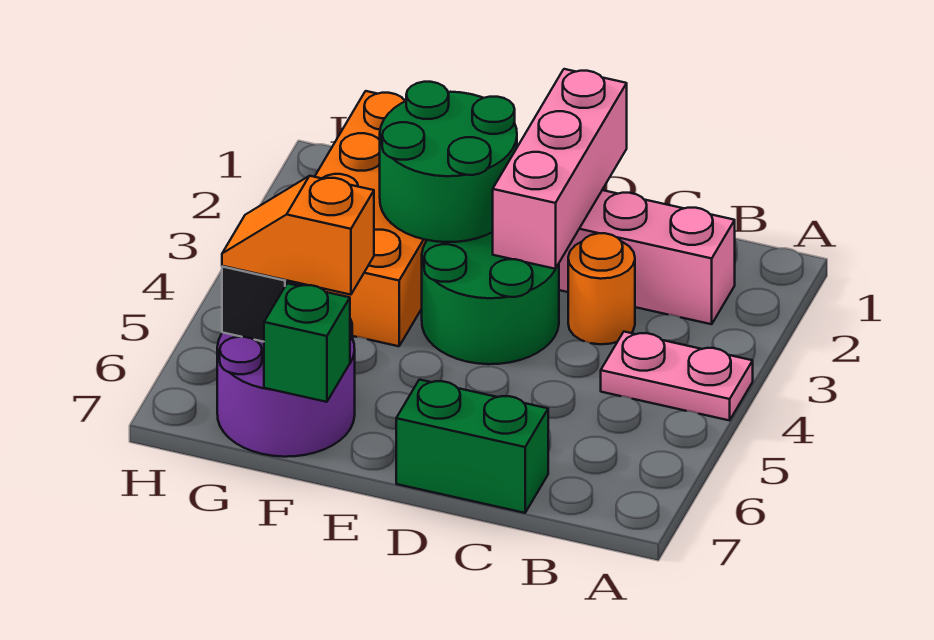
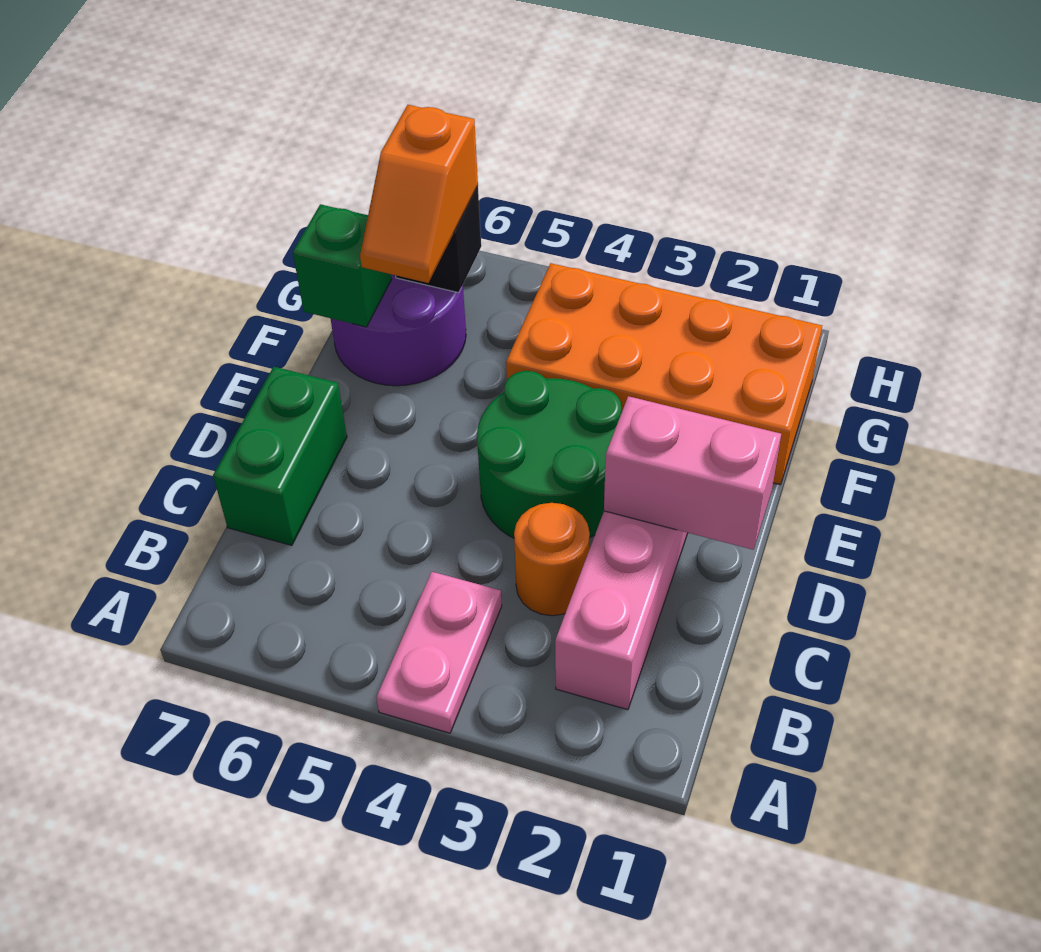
pink 1x3 brick [493,69,627,269] -> pink 1x2 brick [604,396,781,550]
green 2x2 round brick [380,82,517,242] -> none
orange 1x2 slope [222,176,374,295] -> orange 1x2 slope turned to [360,105,478,283]

